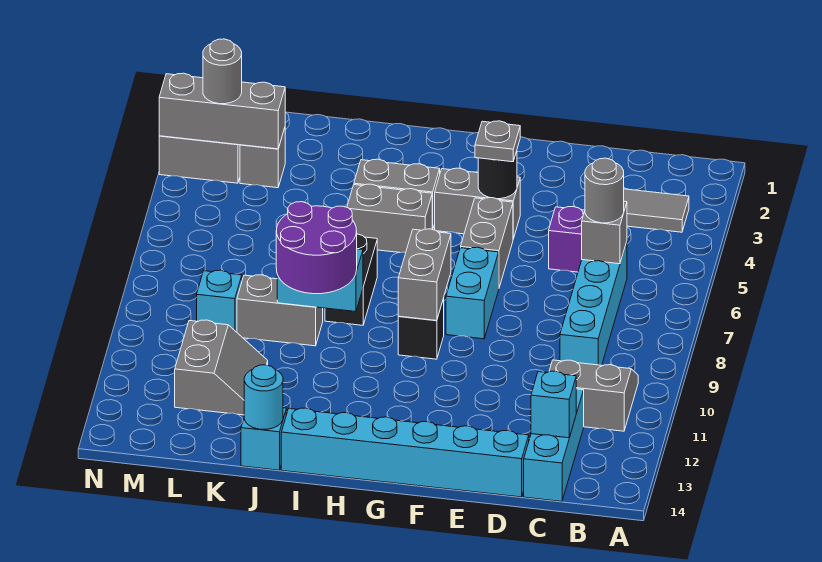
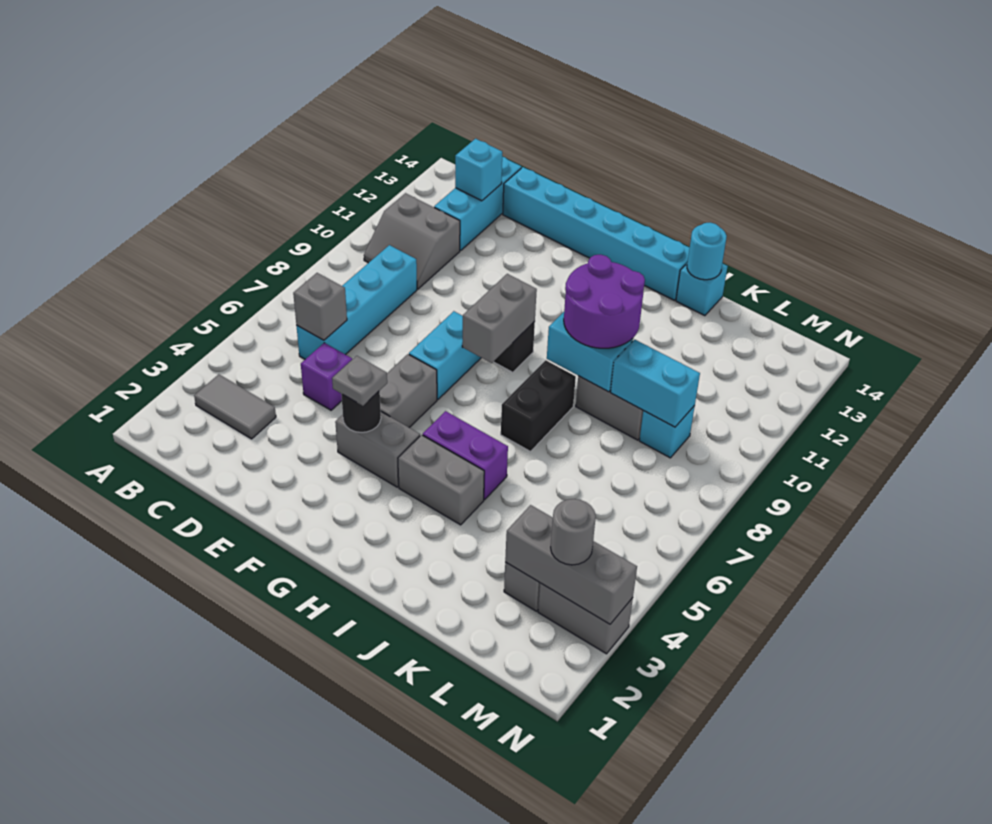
grey 1x1 round brick [585,158,624,223] -> none
grey 1x2 brick [347,184,432,253] -> purple 1x2 brick [423,411,508,500]
none -> cyan 1x2 brick [611,339,700,427]
grey 2x2 slope [175,320,268,415] -> none

